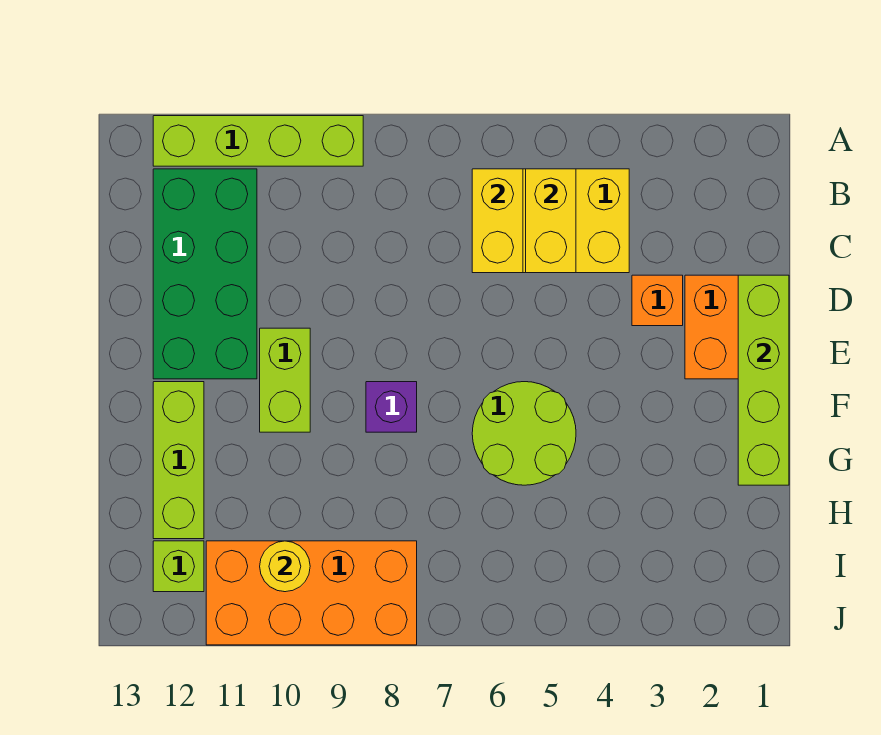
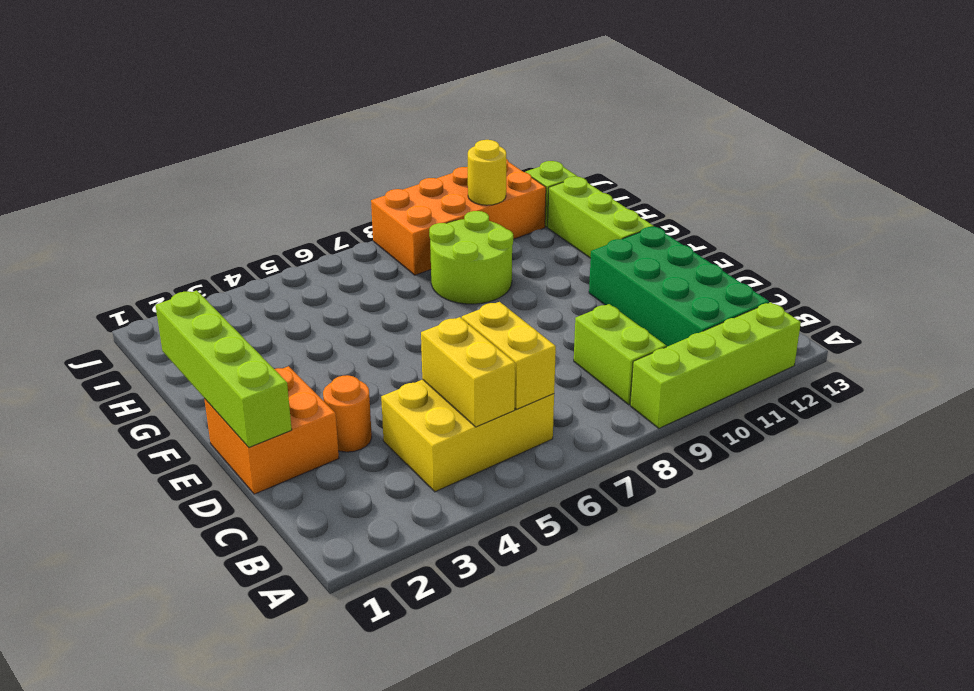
orange 1x1 brick [632,275,683,326] -> orange 1x1 round brick [323,375,372,452]
lime 1x2 brick [260,328,310,432] -> lime 1x2 brick moved to [574,304,666,405]
lime 2x2 round brick [472,382,576,485] -> lime 2x2 round brick moved to [429,211,513,304]
purple 1x1 brick [366,382,417,432] -> none

